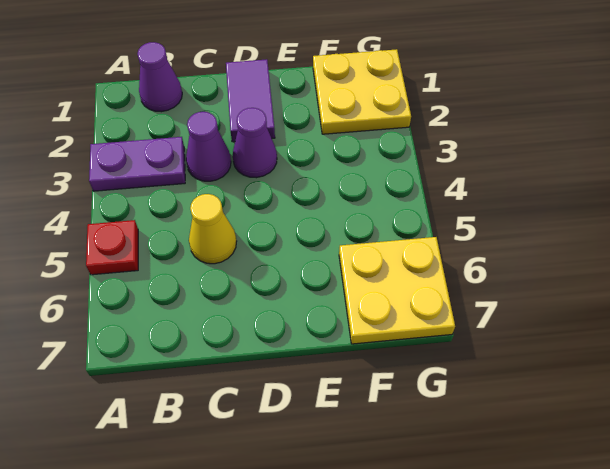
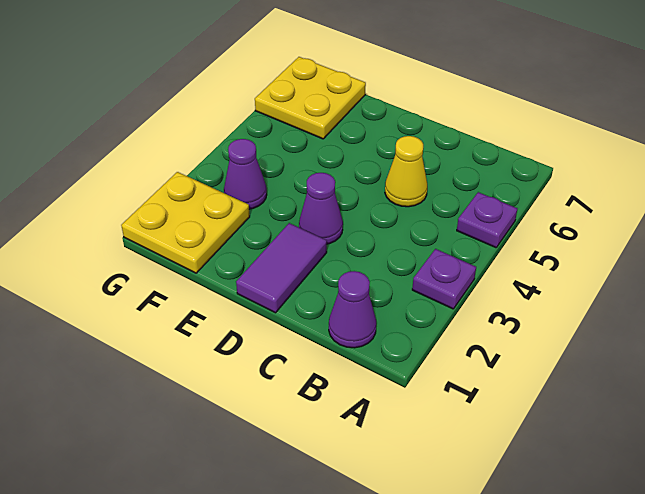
purple 1x2 plate [89,137,185,191] -> purple 1x1 plate [412,249,476,309]
red 1x1 plate [86,220,138,275] -> purple 1x1 plate [457,192,518,248]
purple 1x1 cone [186,112,231,181] -> purple 1x1 cone moved to [224,139,267,209]

